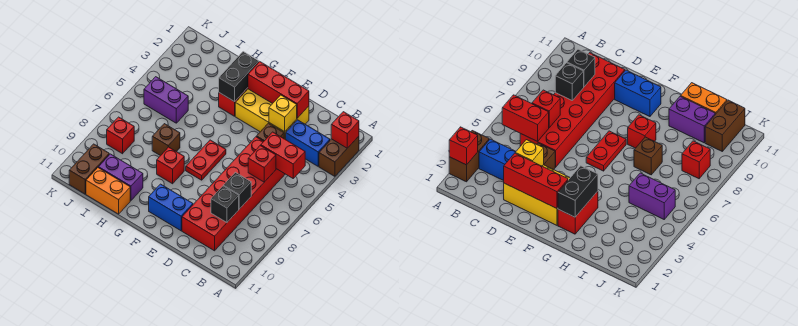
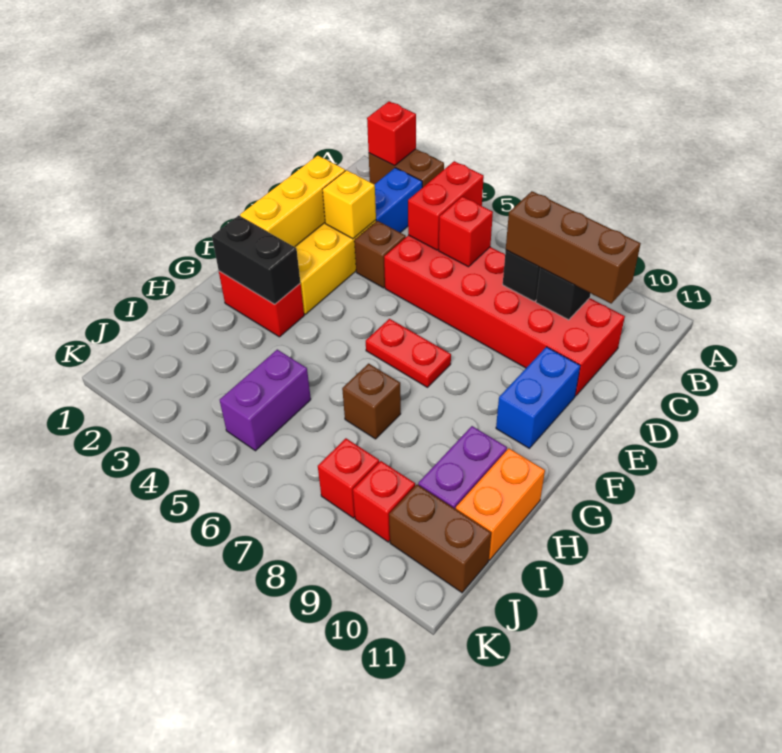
none -> brown 1x3 brick [506,191,641,303]
red 1x3 brick [248,62,309,118] -> yellow 1x3 brick [240,155,345,247]
red 1x1 brick [157,147,184,184] -> red 1x1 brick moved to [353,461,415,542]

